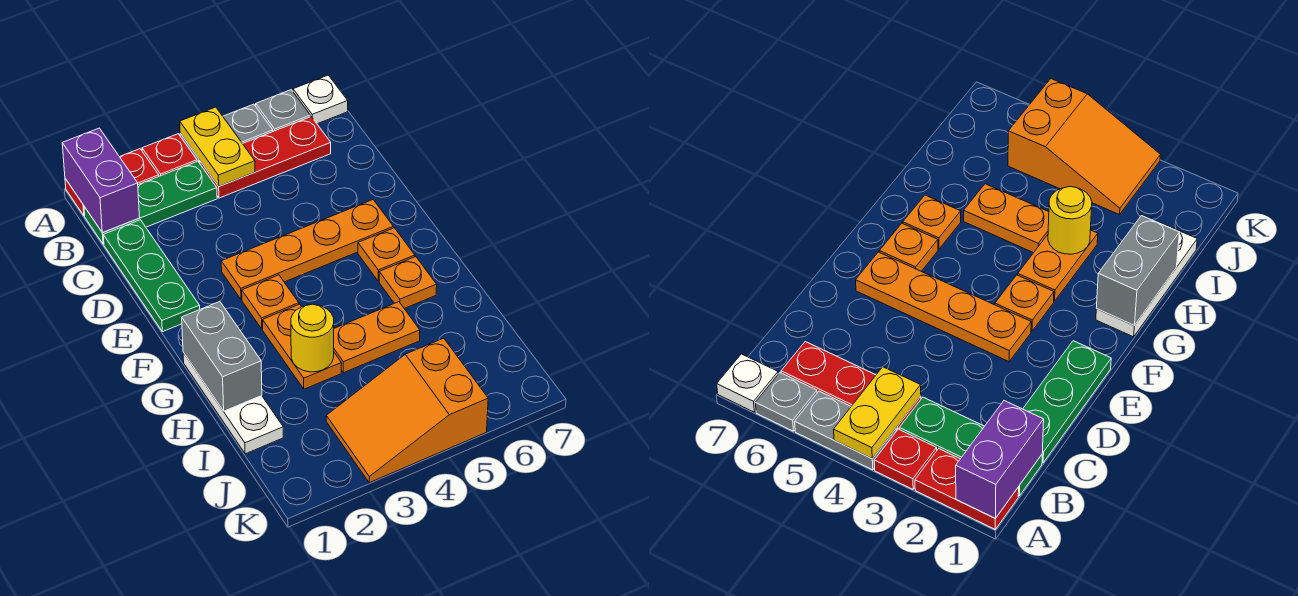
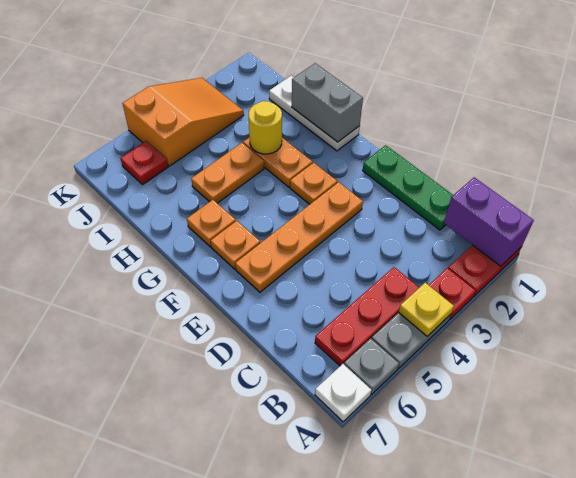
yellow 1x2 plate [180,107,255,186] -> yellow 1x1 plate [399,283,454,336]
green 1x3 plate [84,161,217,244] -> none
none -> red 1x1 plate [120,141,168,184]

